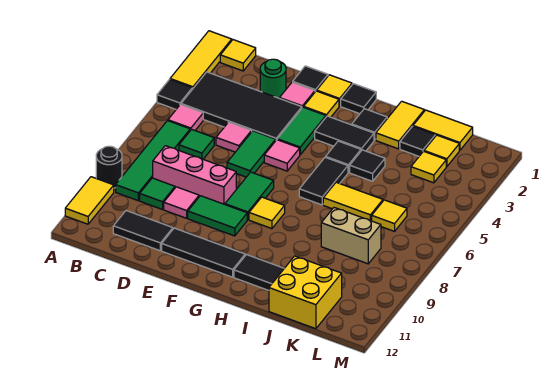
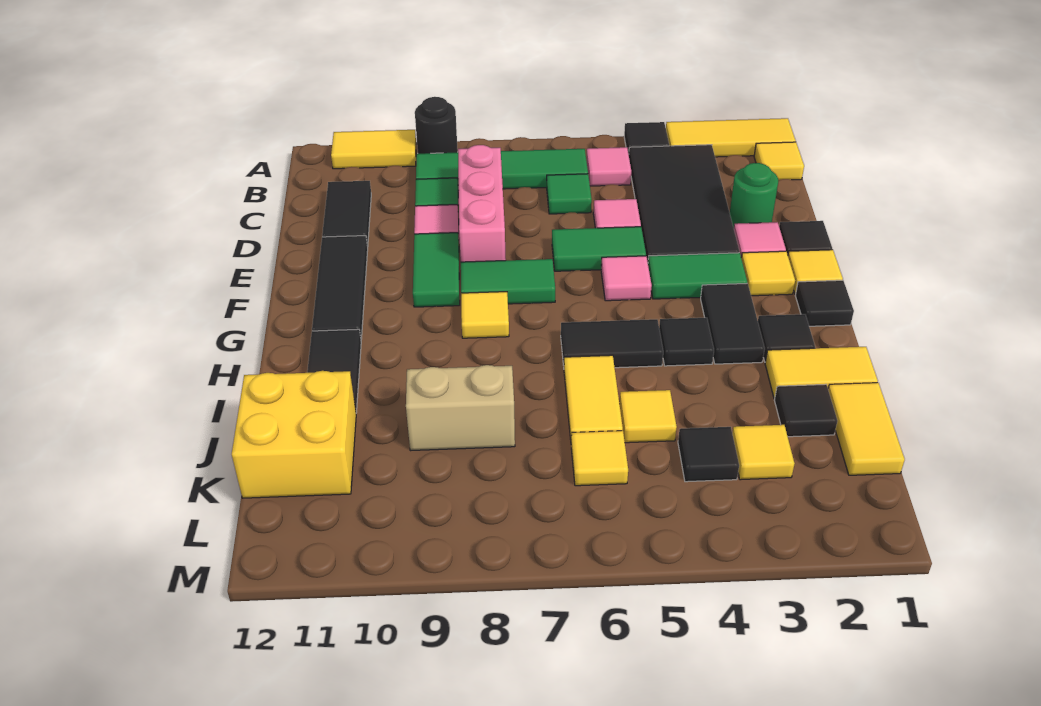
black 1x1 tile [350,150,385,181] -> black 1x1 tile moved to [678,427,739,482]
tan 1x2 brick [321,208,381,264] -> tan 1x2 brick turned to [406,365,515,451]
yellow 1x1 tile [424,135,459,167] -> yellow 1x1 tile moved to [620,390,677,443]

